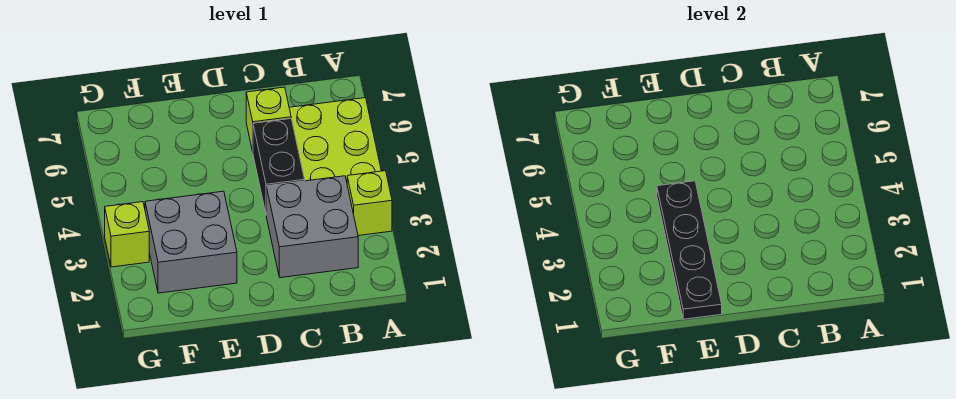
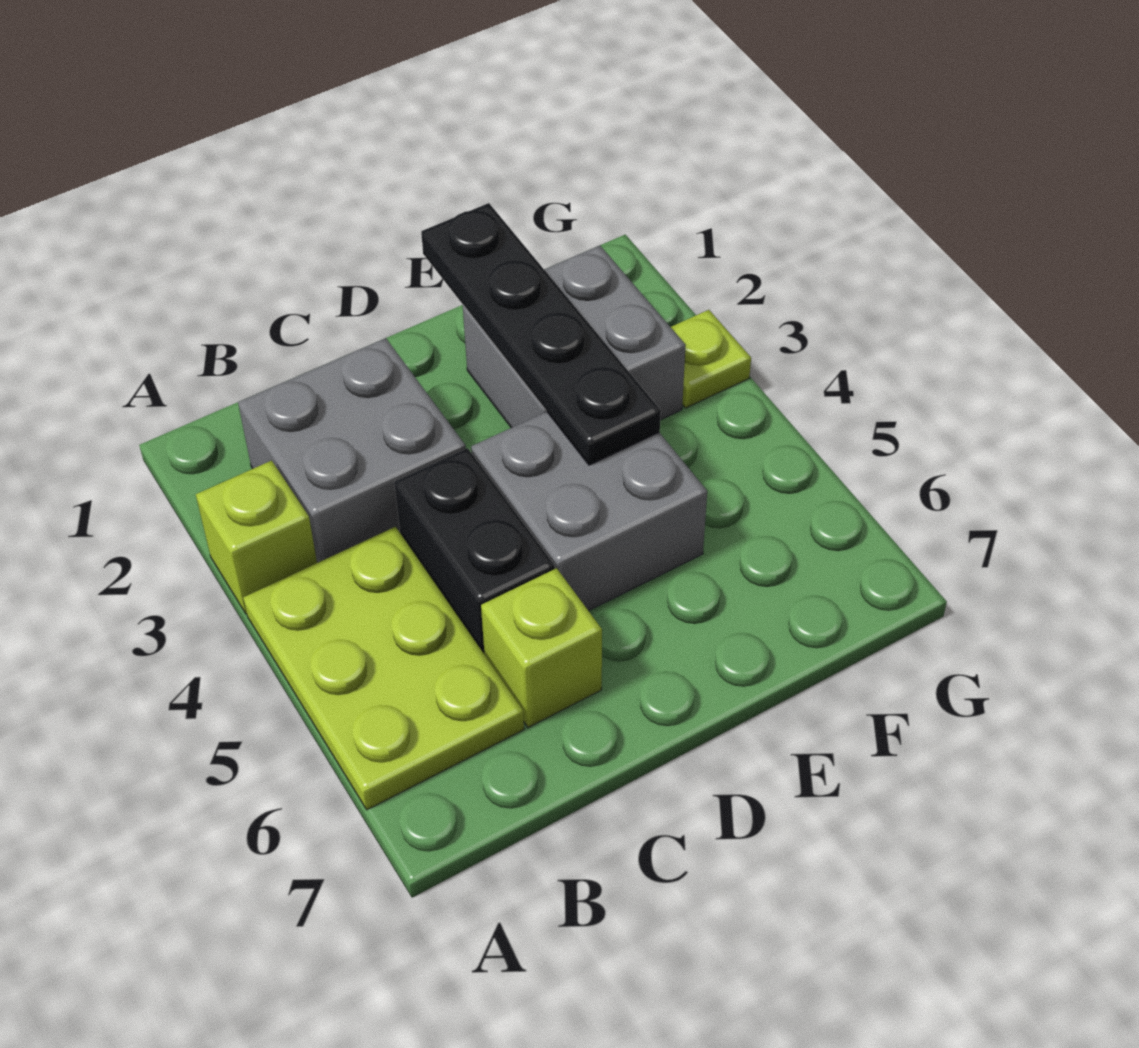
none -> grey 2x2 brick [471,412,707,611]
lime 1x1 brick [105,202,149,267] -> lime 1x1 plate [671,310,751,408]

